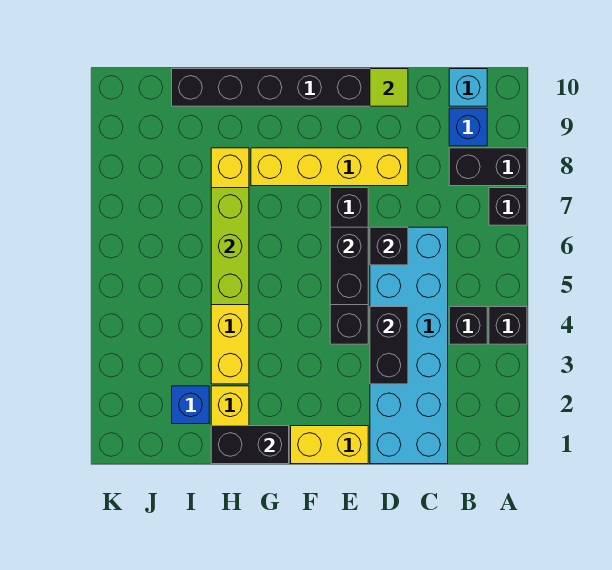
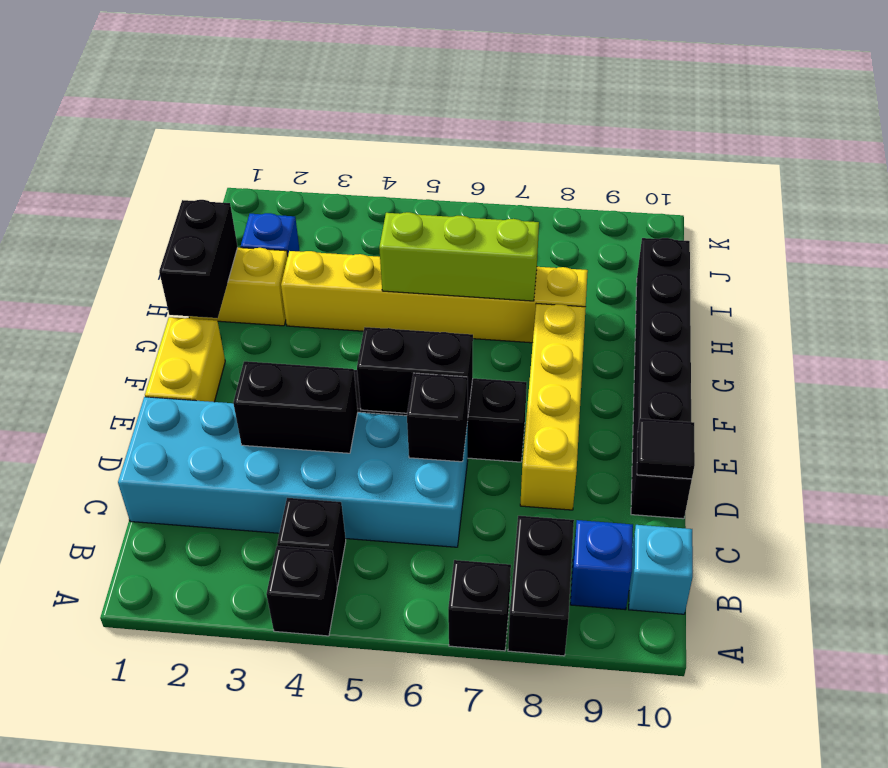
lime 1x1 tile [370,69,408,106] -> black 1x1 tile [637,418,695,479]

